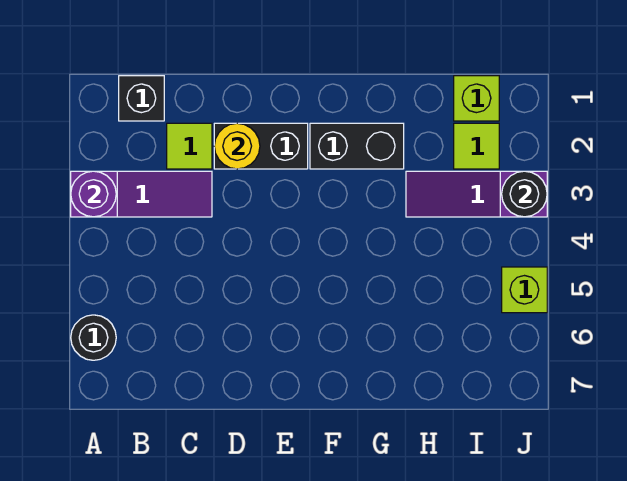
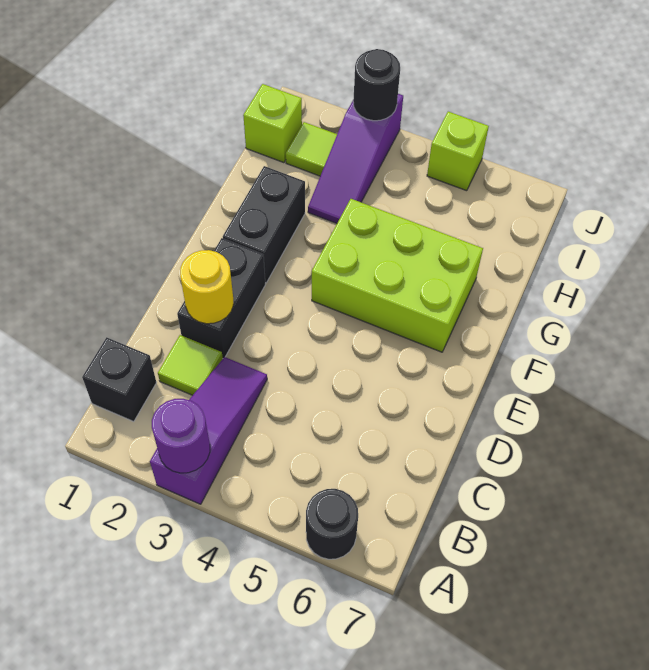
none -> lime 2x3 brick [312,199,483,352]

